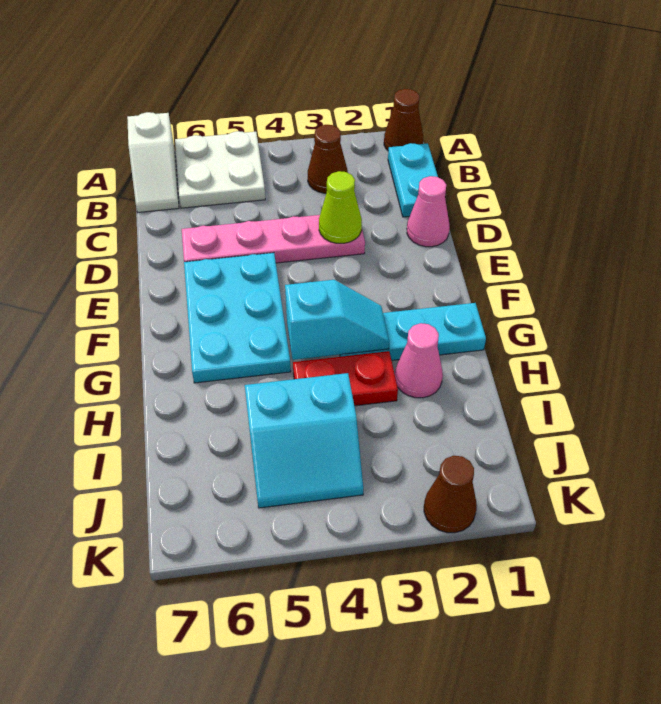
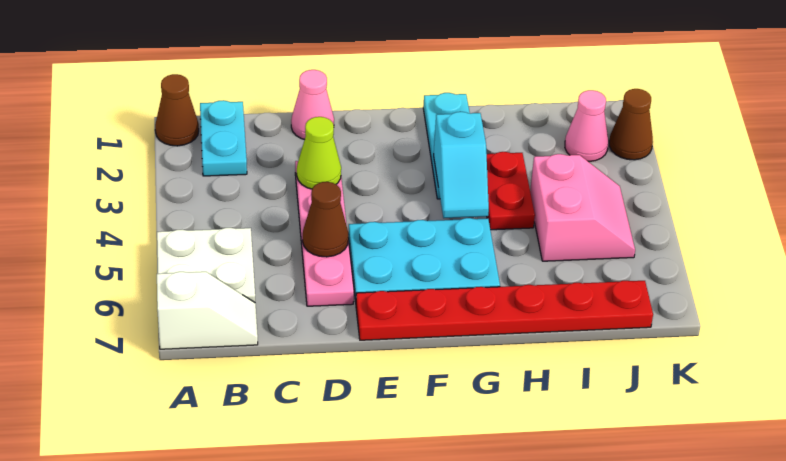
cyan 1x2 plate [388,143,438,217] -> cyan 1x2 plate turned to [200,100,247,176]
brown 1x1 cone [308,125,348,193] -> brown 1x1 cone moved to [303,182,348,257]
none -> red 1x6 plate [356,281,653,340]
cyan 1x2 slope [285,280,389,360] -> cyan 1x2 slope turned to [434,112,489,218]
pink 1x1 cone [395,323,443,398] -> pink 1x1 cone moved to [565,90,608,162]
cyan 2x2 slope [245,373,363,508] -> pink 2x2 slope [530,154,635,261]

